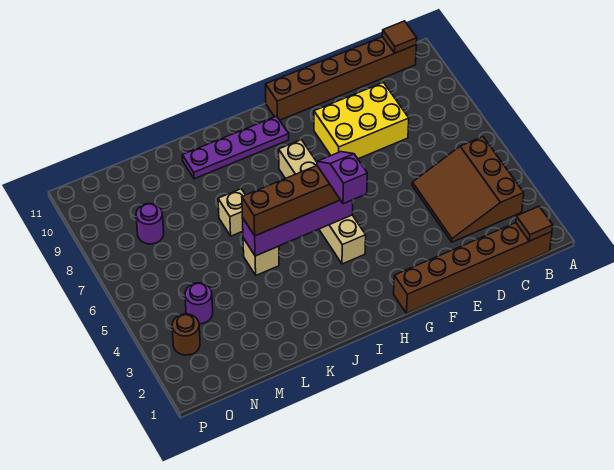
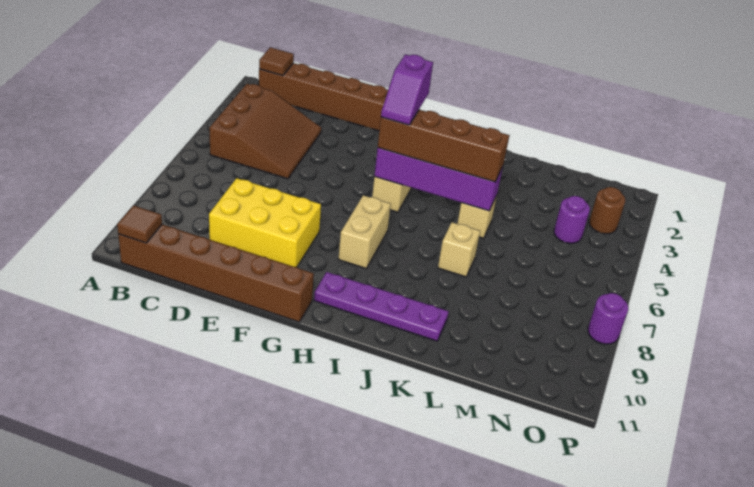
purple 1x1 round brick [136,204,164,244] -> purple 1x1 round brick moved to [588,293,628,344]

